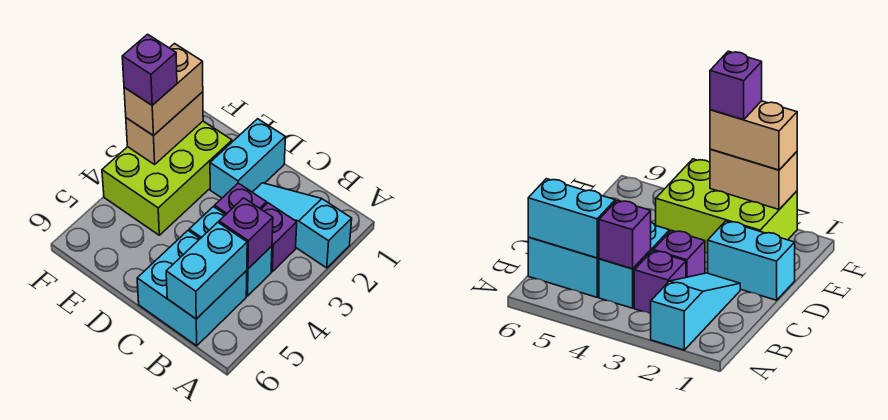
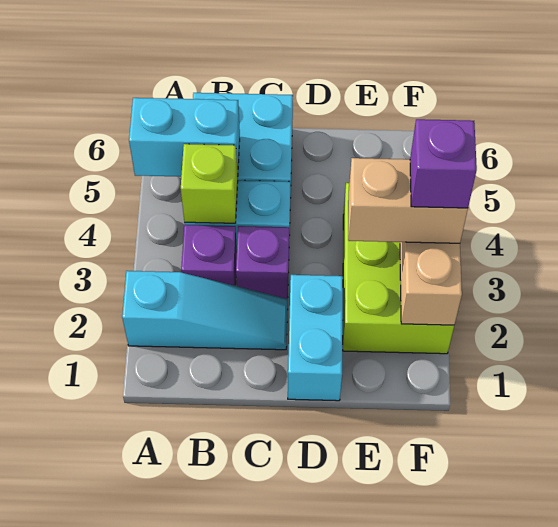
purple 1x1 brick [219,198,273,269] -> lime 1x1 brick [181,144,238,223]
cyan 1x2 brick [166,222,247,319] -> cyan 1x2 brick turned to [129,98,240,177]
tan 1x2 brick [124,44,203,136] -> tan 1x2 brick turned to [348,158,468,243]

